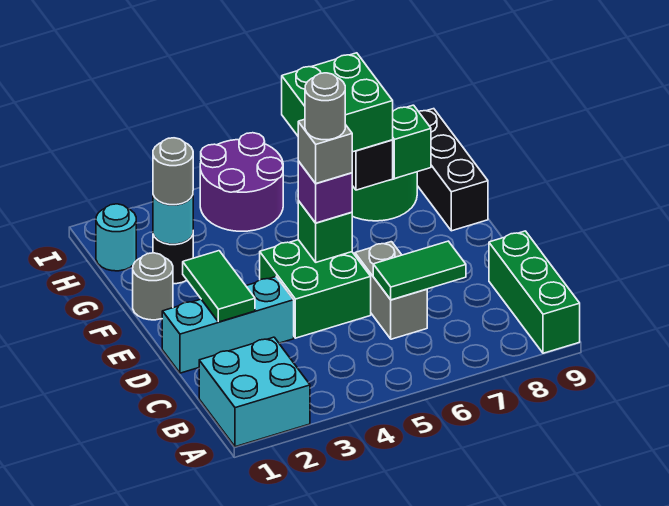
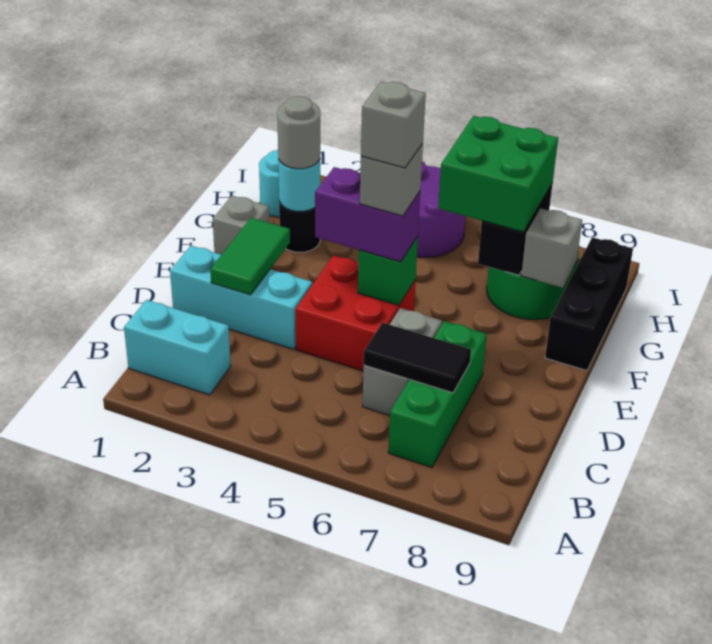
cyan 2x2 brick [199,337,310,447] -> cyan 1x2 brick [124,300,231,395]
green 1x3 brick [489,231,580,353] -> green 1x3 brick moved to [388,321,487,467]
green 1x2 tile [373,241,466,300] -> black 1x2 tile [364,323,471,393]
green 2x2 brick [260,240,371,338] -> red 2x2 brick [295,255,416,371]
purple 1x1 brick [298,161,352,223] -> purple 1x2 brick [315,167,420,262]
grey 1x1 round brick [305,73,345,140] -> grey 1x1 brick [361,82,426,168]
grey 1x1 round brick [133,253,173,320] -> grey 1x1 brick [213,196,269,255]
green 1x1 brick [393,105,431,179] -> grey 1x1 brick [521,208,582,288]

